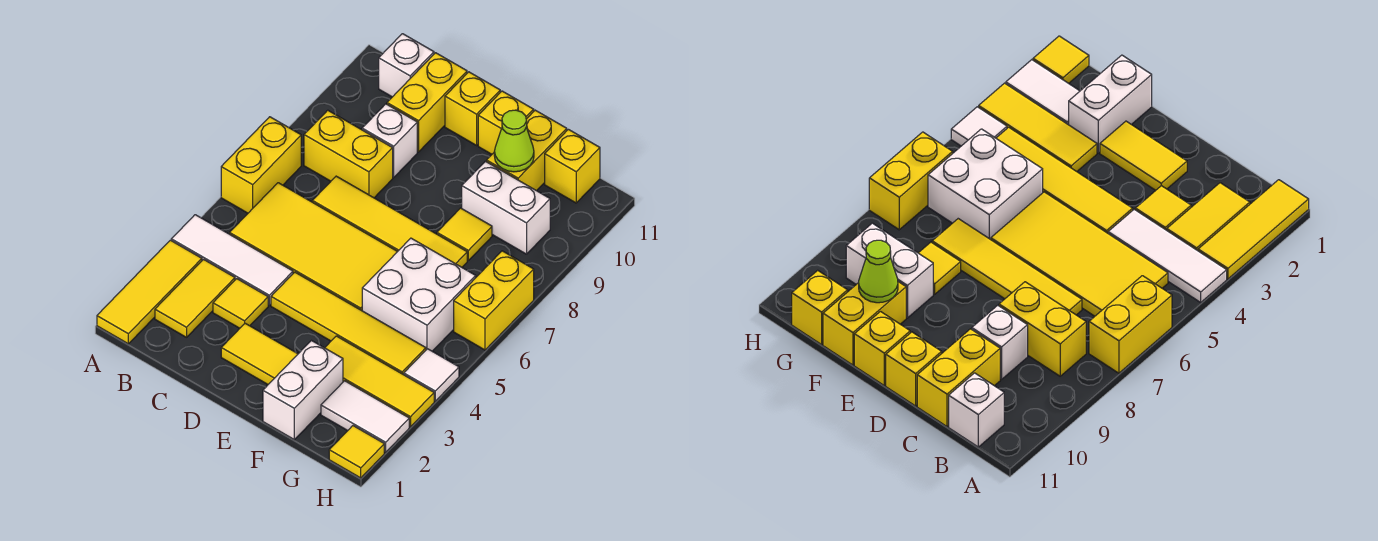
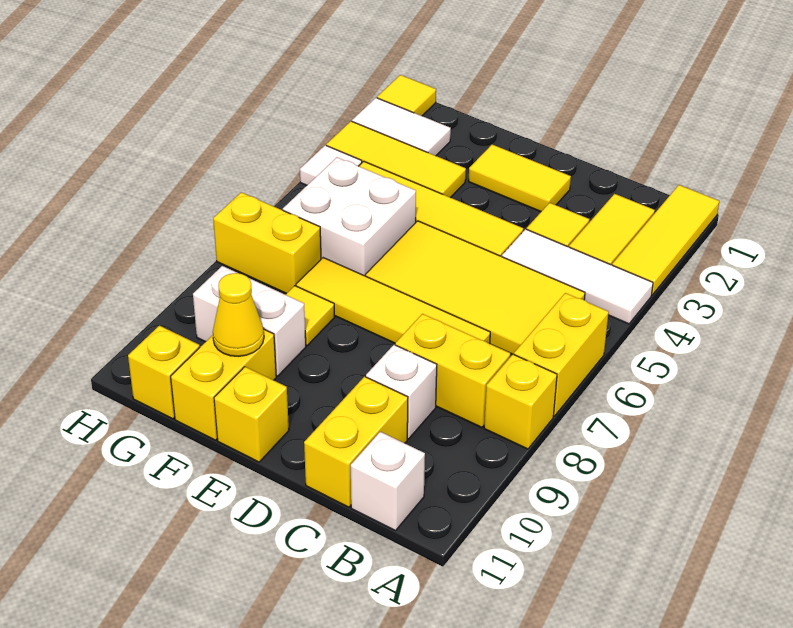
yellow 1x1 brick [445,72,500,145] -> yellow 1x1 brick moved to [484,354,557,449]
white 1x2 brick [263,341,343,440] -> none
lime 1x1 cone [494,110,534,172] -> yellow 1x1 cone [213,273,264,356]
yellow 1x2 brick [454,251,534,350] -> yellow 1x2 brick turned to [213,192,321,294]

